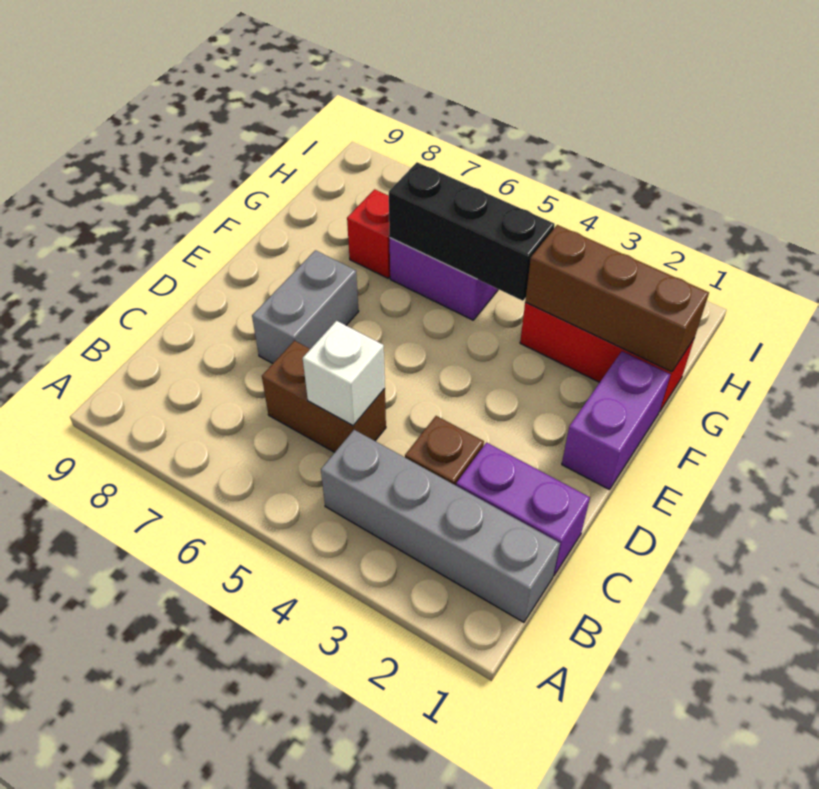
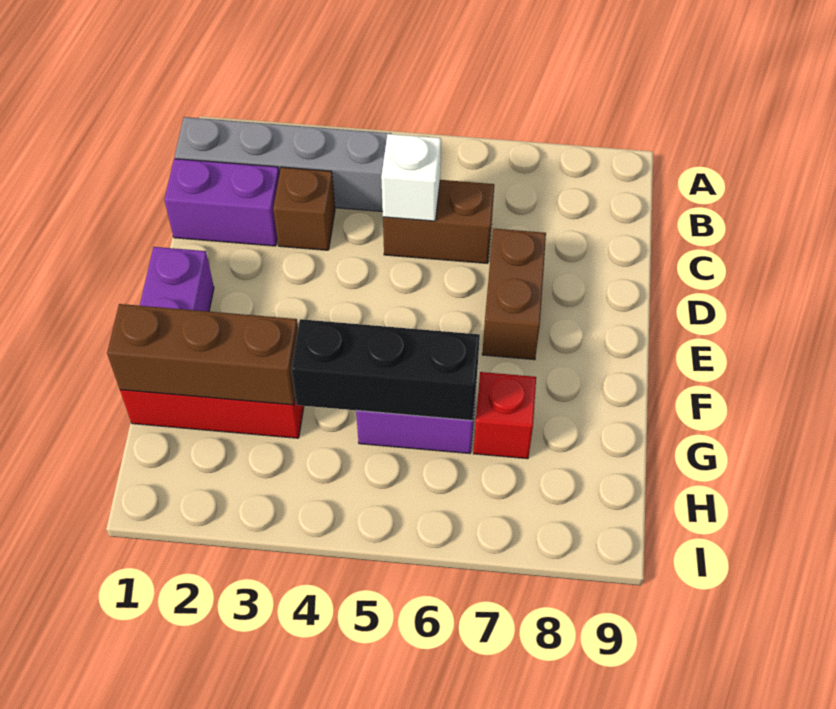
grey 1x2 brick [252,250,359,363] -> brown 1x2 brick [482,229,546,360]

